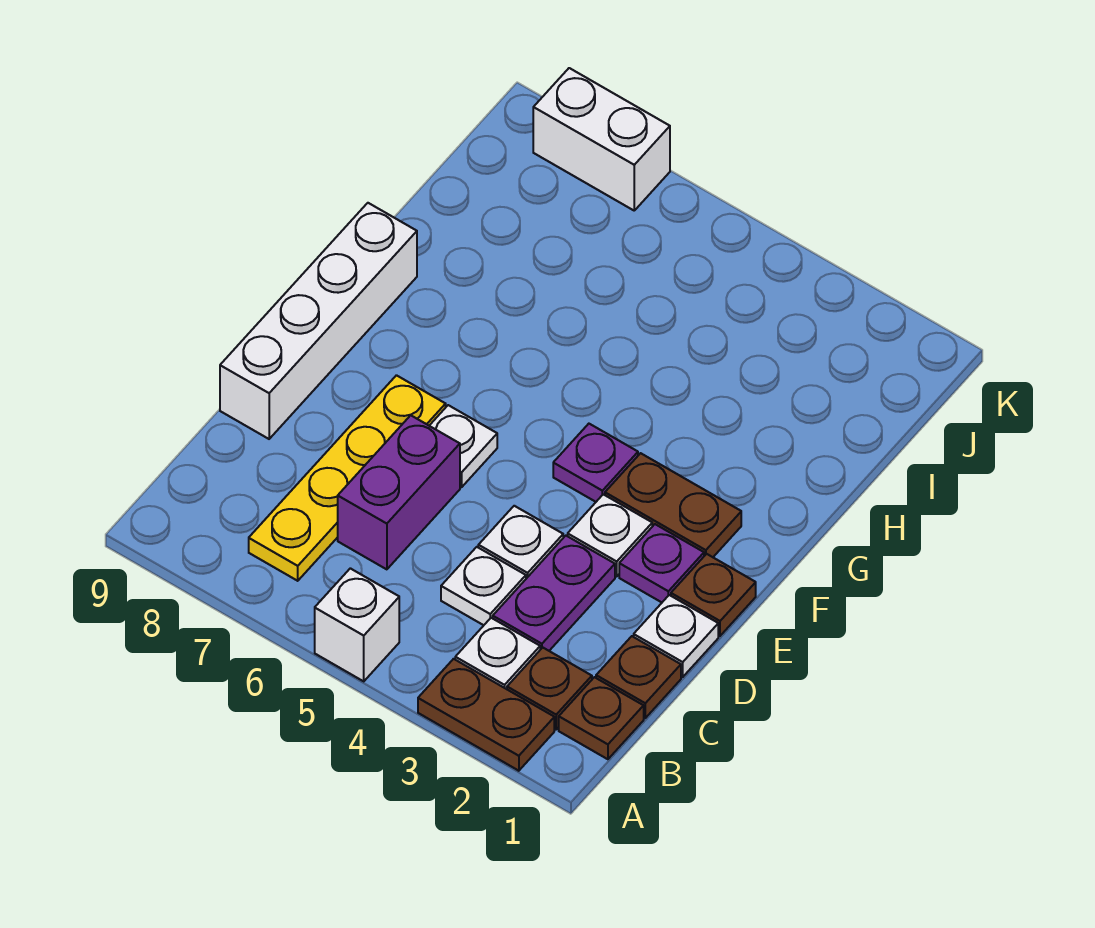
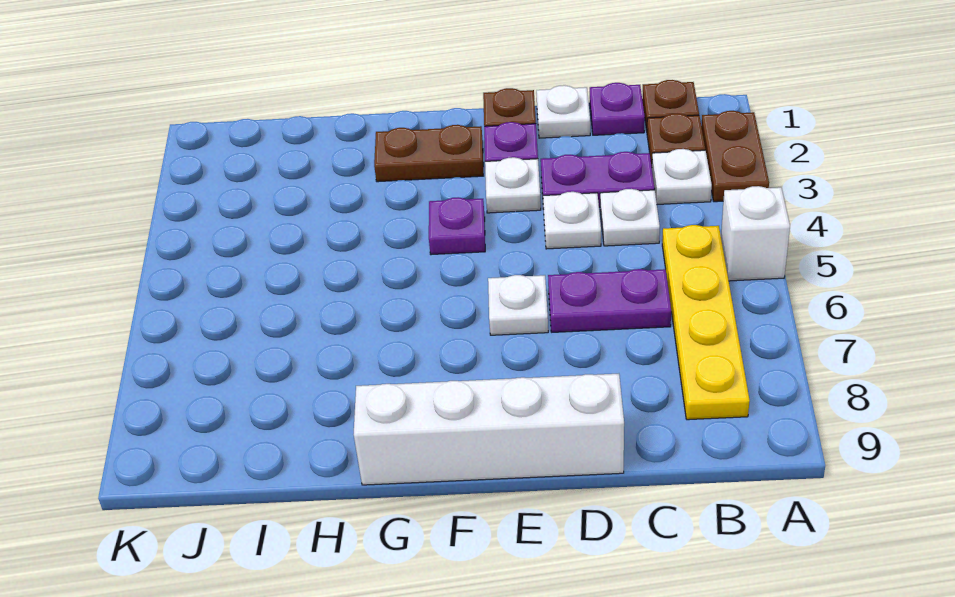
yellow 1x4 plate [249,375,446,581] -> yellow 1x4 plate turned to [662,225,750,420]
brown 1x1 plate [596,636,681,718] -> purple 1x1 plate [590,83,645,135]
purple 1x2 brick [338,415,460,569] -> purple 1x2 plate [548,269,671,332]
brown 1x2 plate [605,453,741,557] -> brown 1x2 plate turned to [374,125,483,182]
white 1x2 brick [533,68,670,210] -> none

